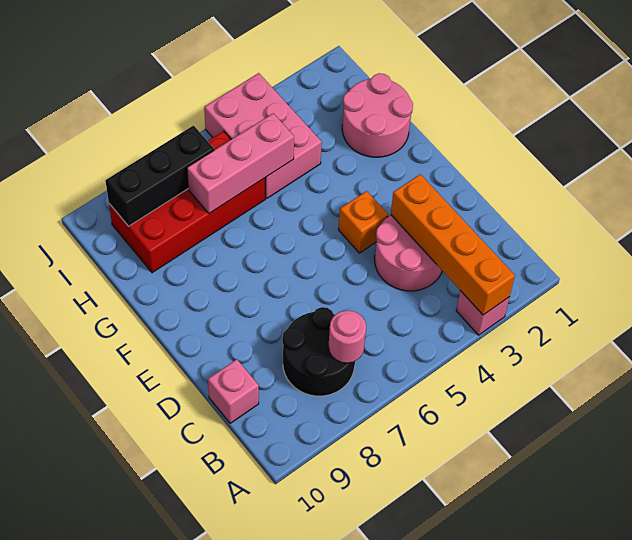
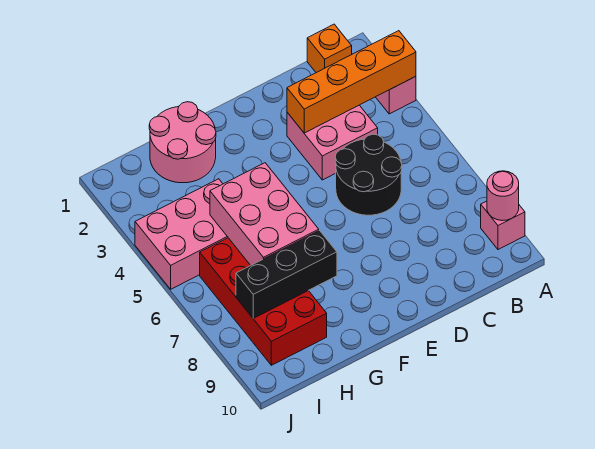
black 2x2 round brick [282,307,355,396] -> black 2x2 round brick moved to [335,134,402,215]
pink 1x1 round brick [328,310,366,363] -> pink 1x1 round brick moved to [487,171,519,221]
pink 2x2 round brick [375,215,442,291] -> pink 2x2 brick [287,105,378,180]
pink 1x1 brick [208,359,259,423] -> pink 1x1 brick moved to [481,201,525,250]
orange 1x1 brick [339,191,388,253] -> orange 1x1 brick moved to [307,24,352,73]
pink 1x3 brick [187,113,294,213] -> pink 2x3 brick [210,163,319,265]
black 1x3 brick [106,126,214,226] -> black 1x3 brick turned to [236,231,337,319]

